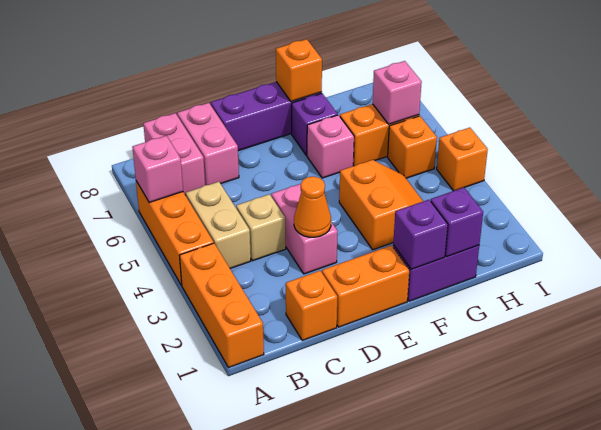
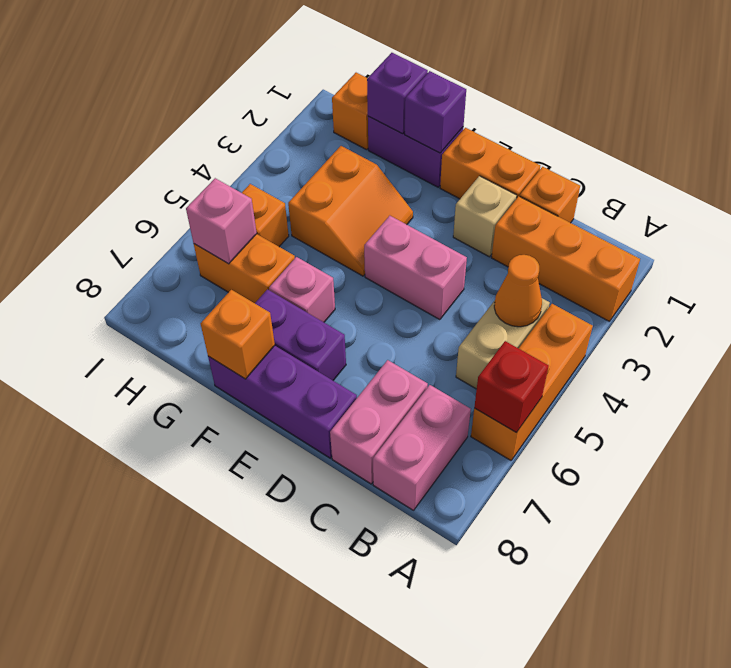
orange 1x3 brick [180,243,264,368] -> orange 1x3 brick turned to [491,196,640,321]
pink 1x1 brick [132,136,183,203] -> red 1x1 brick [474,341,549,433]
tan 1x1 brick [236,194,286,261] -> tan 1x1 brick moved to [453,176,517,257]
pink 1x2 brick [271,184,338,274] -> pink 1x2 brick turned to [364,216,467,320]
orange 1x1 cone [294,176,331,237] -> orange 1x1 cone moved to [494,255,542,327]
orange 2x2 slope [339,160,423,250] -> orange 2x2 slope turned to [288,146,413,276]
purple 1x1 brick [292,94,338,155] -> purple 1x2 brick [255,289,346,380]
orange 1x1 brick [437,128,488,191] -> orange 1x1 brick moved to [332,73,368,150]

